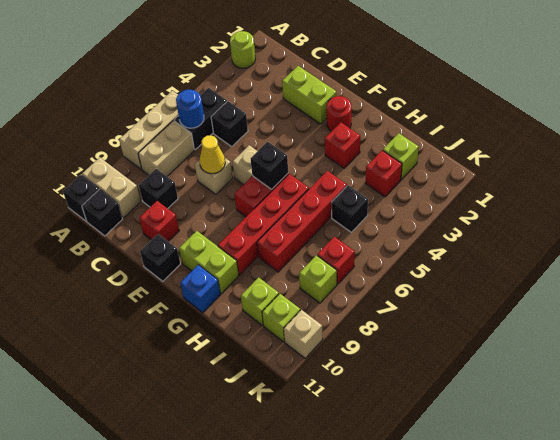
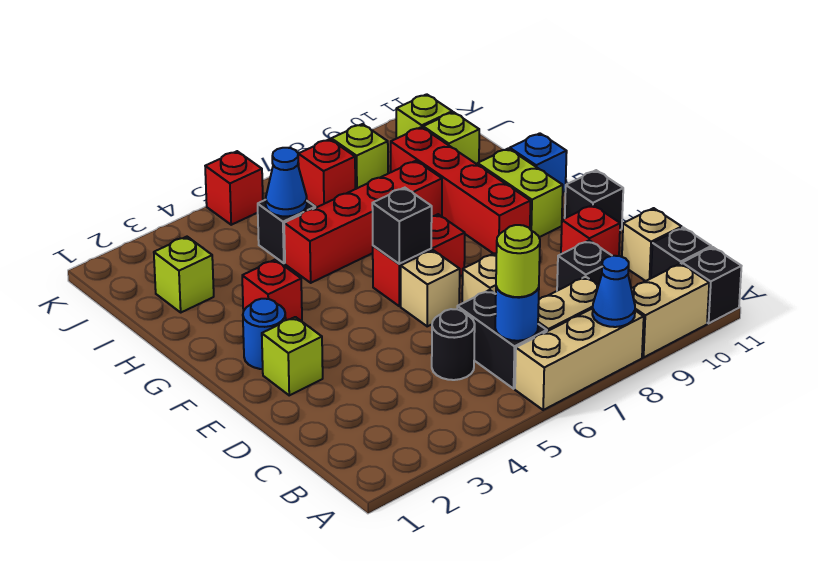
lime 1x1 round brick [230,31,255,68] -> lime 1x1 round brick moved to [496,225,540,297]
none -> blue 1x1 cone [592,256,635,327]
tan 1x2 brick [82,157,141,218] -> tan 1x2 brick turned to [631,263,709,357]
black 1x2 brick [174,88,227,149] -> black 1x2 brick turned to [457,290,547,389]
black 1x1 brick [211,101,248,147] -> black 1x1 round brick [432,309,475,380]
lime 1x2 brick [282,66,336,124] -> lime 1x1 brick [262,317,323,395]
yellow 1x1 cone [200,135,225,174] -> none
red 1x1 round brick [327,96,351,131] -> blue 1x1 round brick [243,299,286,369]
red 1x4 brick [218,174,309,275] -> red 1x4 brick turned to [391,127,530,254]
red 1x1 brick [366,150,402,197] -> red 1x1 brick moved to [205,151,263,225]
none -> blue 1x1 cone [266,148,307,216]
tan 1x1 brick [284,310,323,358] -> tan 1x1 brick moved to [622,208,682,281]

